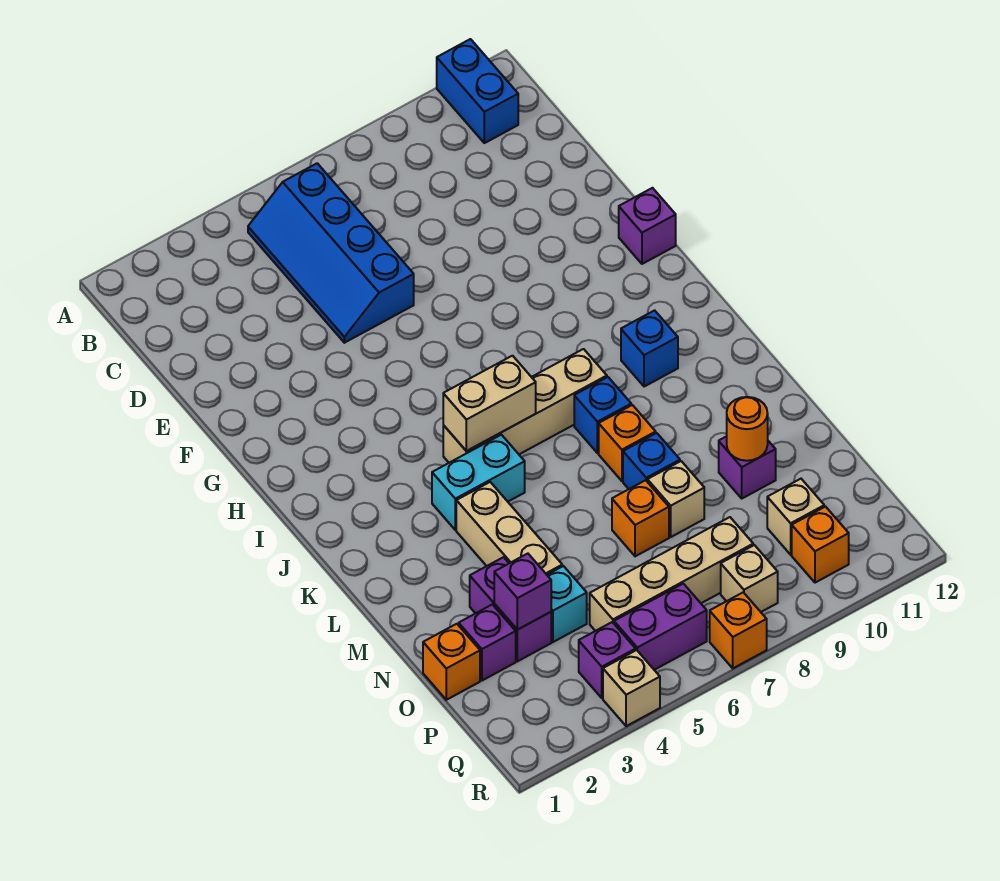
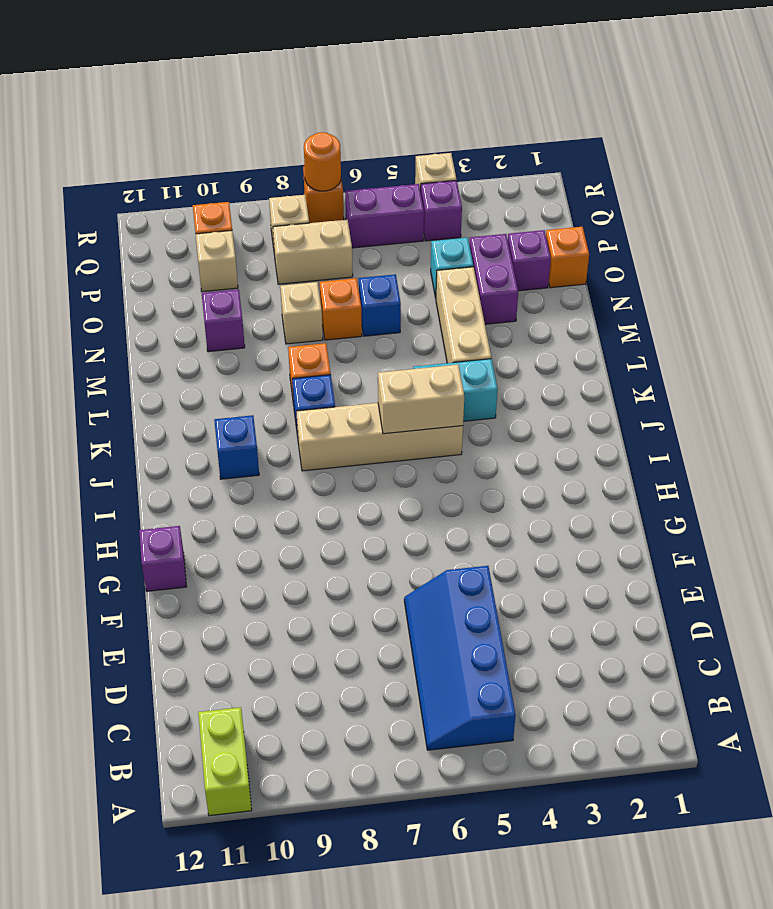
blue 1x2 brick [437,39,518,143] -> lime 1x2 brick [198,707,252,816]
blue 2x4 slope [248,163,414,343] -> blue 2x4 slope turned to [404,566,516,750]
blue 1x1 brick [623,433,680,489] -> blue 1x1 brick moved to [359,274,401,336]
orange 1x1 round brick [727,397,768,461] -> orange 1x1 round brick moved to [304,132,341,191]
purple 1x1 brick [494,554,551,630] -> none
tan 1x4 brick [590,517,753,631] -> tan 1x2 brick [273,220,353,284]

